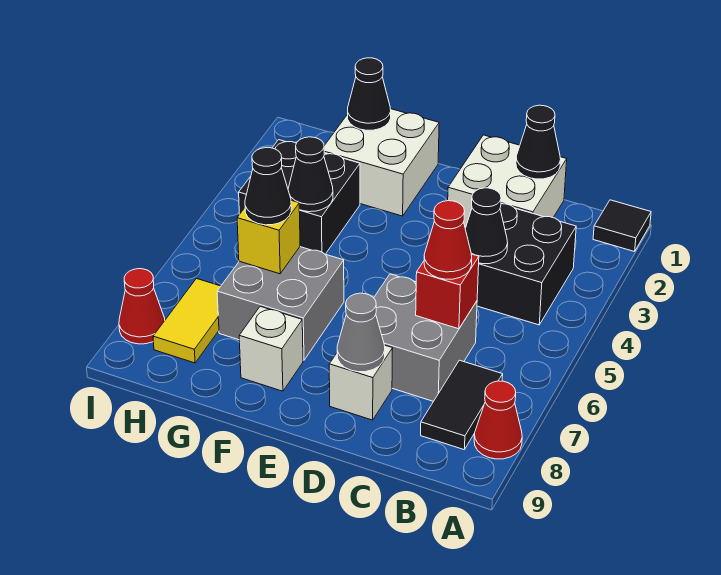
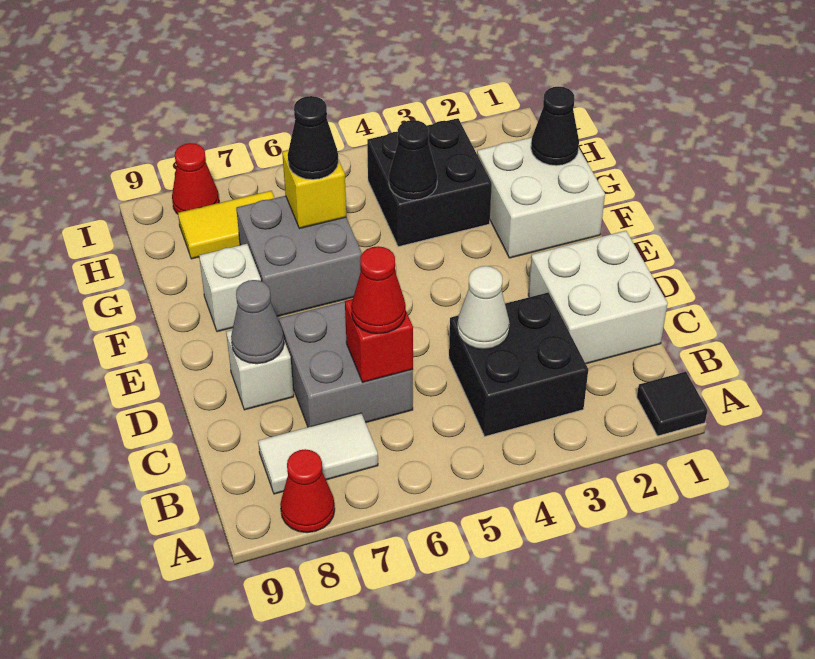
black 1x2 tile [421,360,503,450] -> white 1x2 tile [258,413,378,494]
black 1x1 cone [516,105,561,179] -> none
black 1x1 cone [465,188,508,264] -> white 1x1 cone [457,266,510,350]

